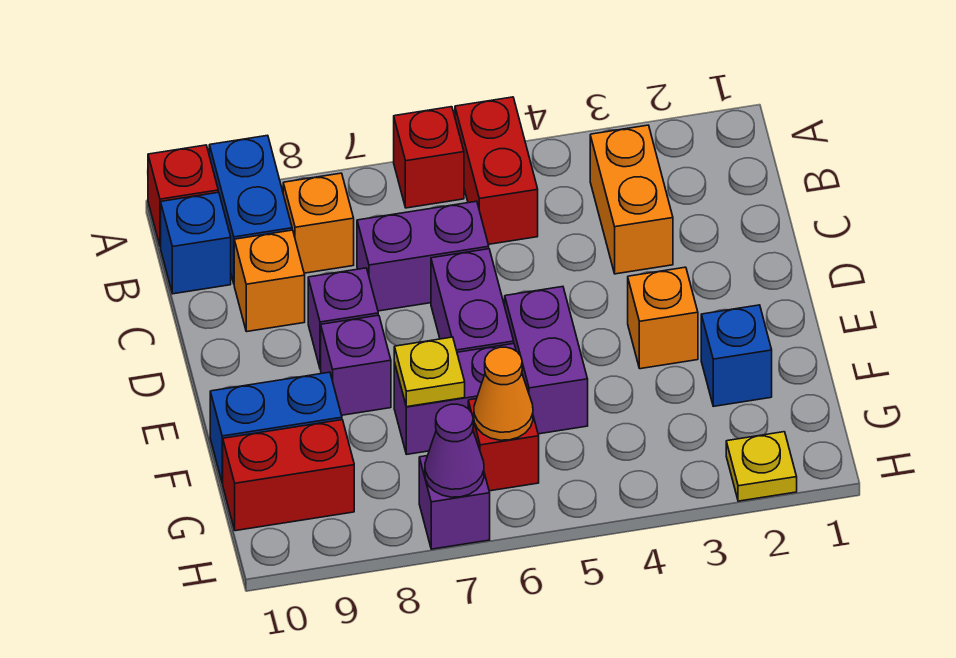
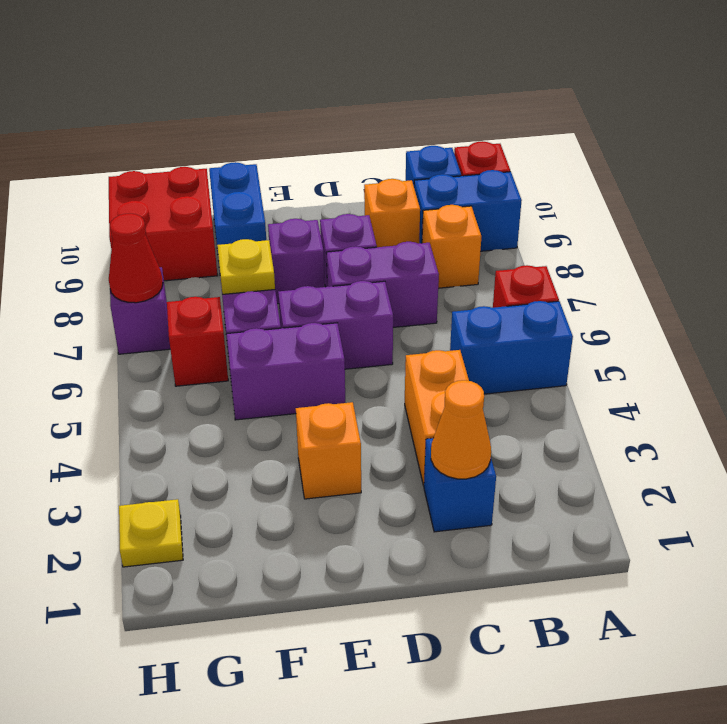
red 1x2 brick [455,97,538,244] -> blue 1x2 brick [450,301,573,394]
orange 1x2 brick [590,125,673,274] -> orange 1x2 brick turned to [405,350,469,486]
purple 1x2 brick [357,201,489,311] -> purple 1x2 brick turned to [326,242,439,327]
blue 1x1 brick [701,305,772,406] -> blue 1x1 brick moved to [424,438,496,532]
orange 1x1 cone [474,347,533,440] -> orange 1x1 cone moved to [431,380,491,479]
red 1x2 brick [223,420,354,531] -> red 2x2 brick [109,167,218,281]
purple 1x1 cone [425,404,484,497] -> red 1x1 cone [109,214,163,303]

